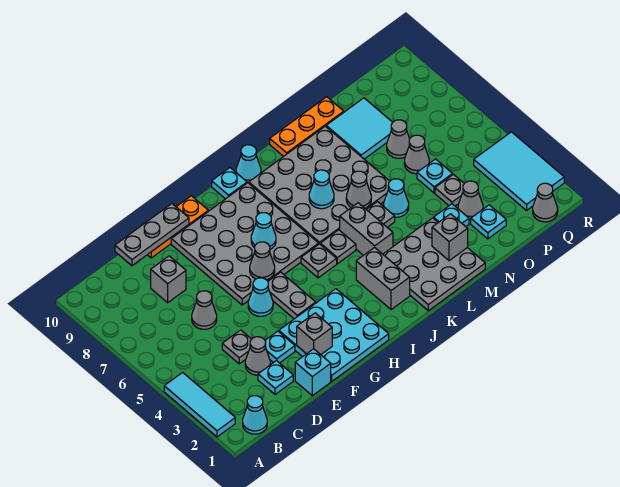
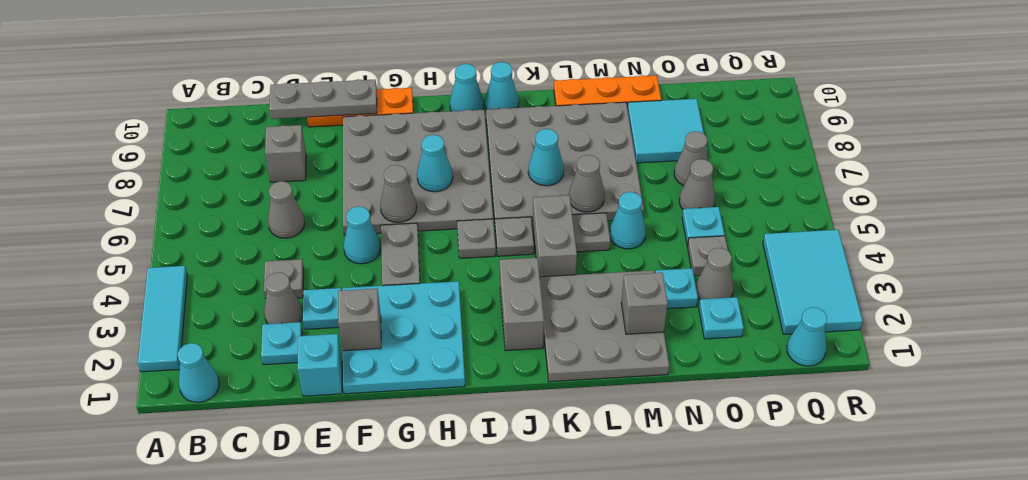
cyan 1x1 plate [212,168,247,199] -> cyan 1x1 cone [450,64,484,111]
grey 1x1 cone [533,183,558,222] -> cyan 1x1 cone [787,307,827,366]

